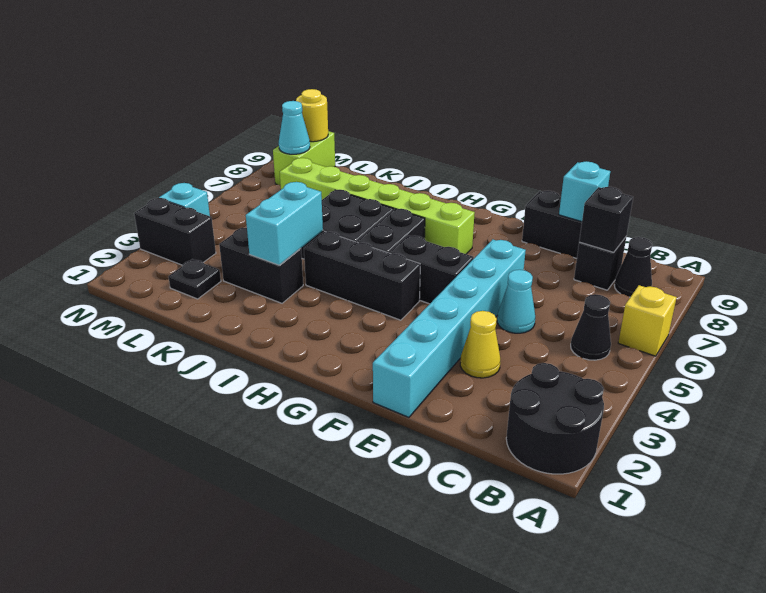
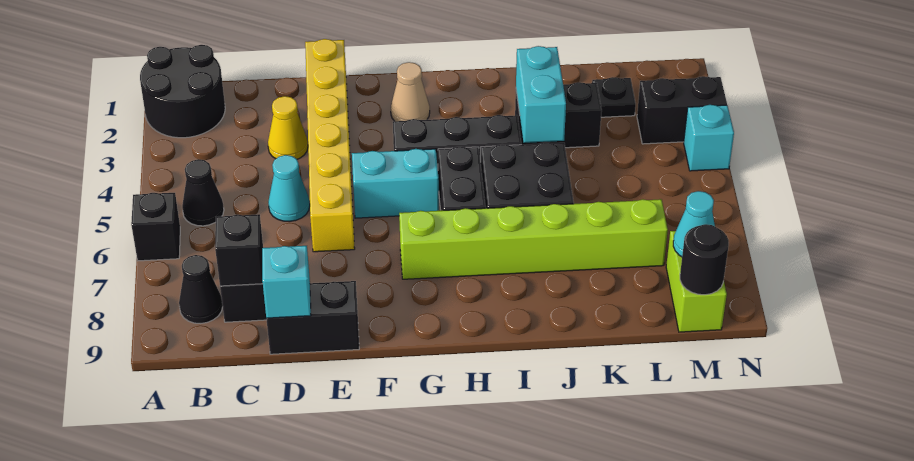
yellow 1x1 brick [618,285,677,356] -> black 1x1 brick [131,193,180,261]
cyan 1x6 brick [373,239,526,417] -> yellow 1x6 brick [305,39,355,252]
black 1x2 brick [389,235,474,304] -> cyan 1x2 brick [352,149,439,218]
none -> tan 1x1 cone [391,62,430,121]
yellow 1x1 round brick [296,89,328,142] -> black 1x1 round brick [680,224,729,295]

